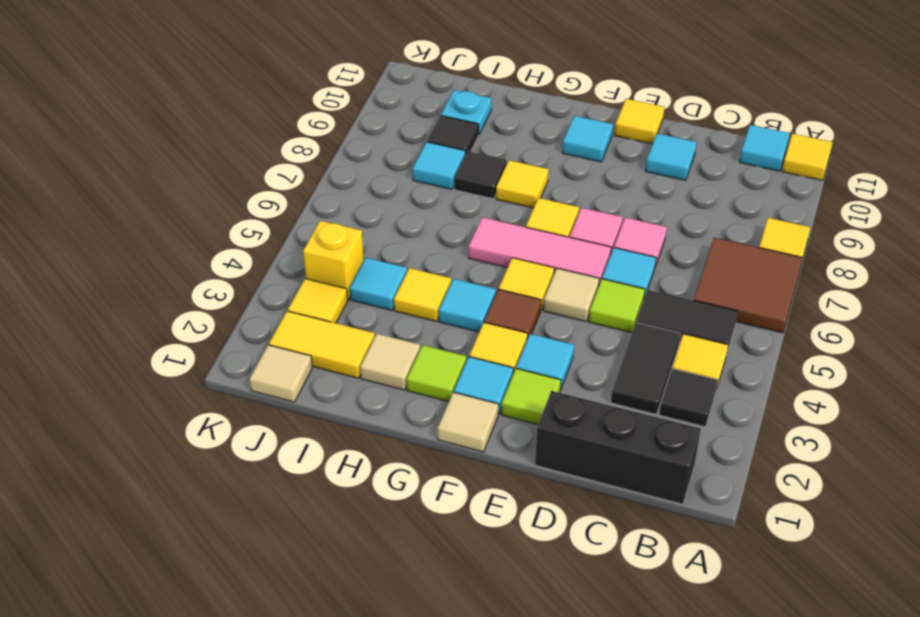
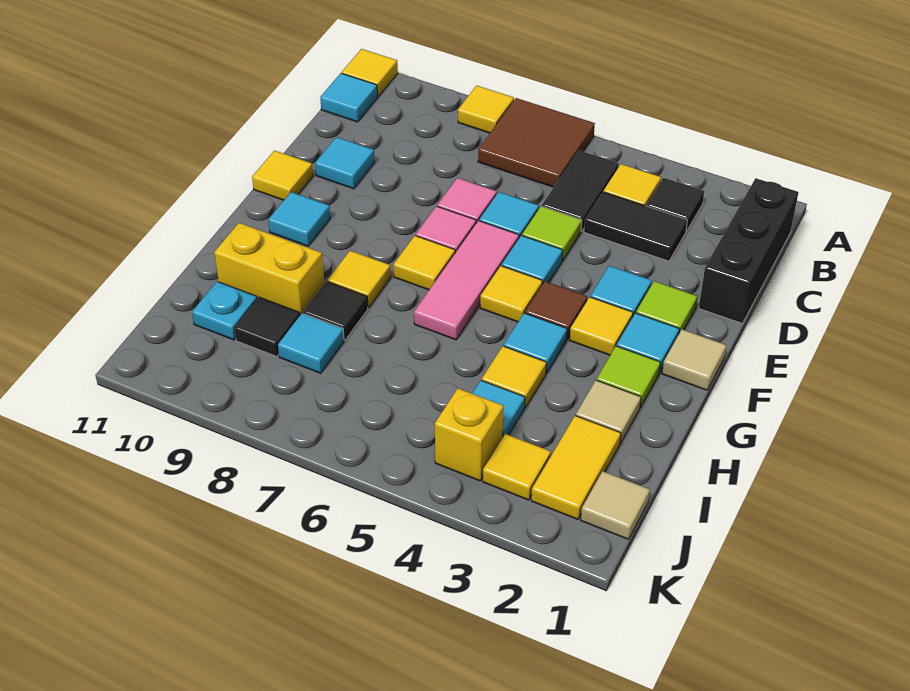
tan 1x1 tile [543,268,599,322] -> cyan 1x1 tile [502,235,563,284]
none -> yellow 1x2 brick [214,223,324,315]

